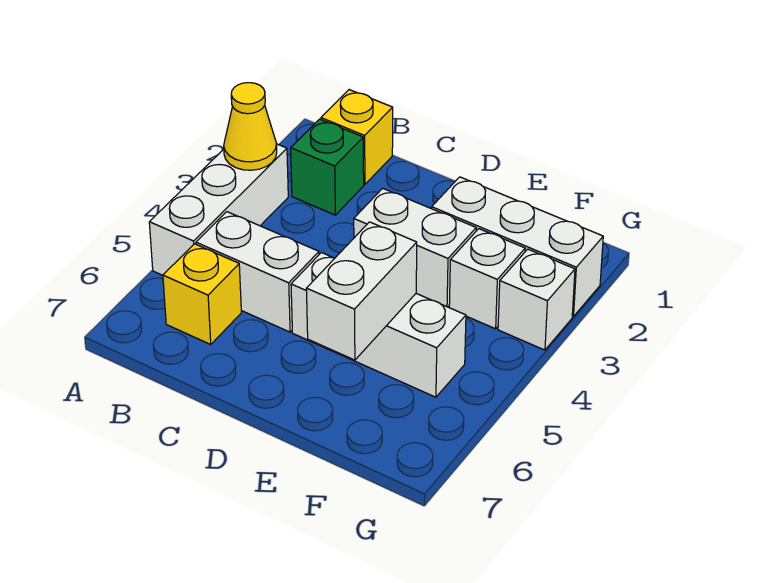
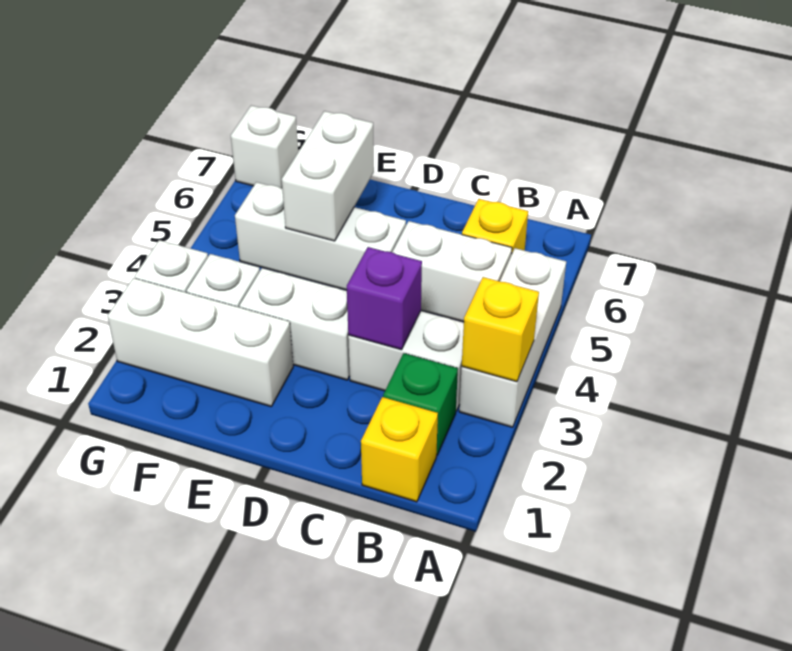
yellow 1x1 cone [224,83,277,170] -> yellow 1x1 brick [462,277,539,382]
none -> white 1x2 brick [348,311,464,411]
none -> purple 1x1 brick [346,247,422,350]
none -> white 1x1 brick [231,105,298,189]

